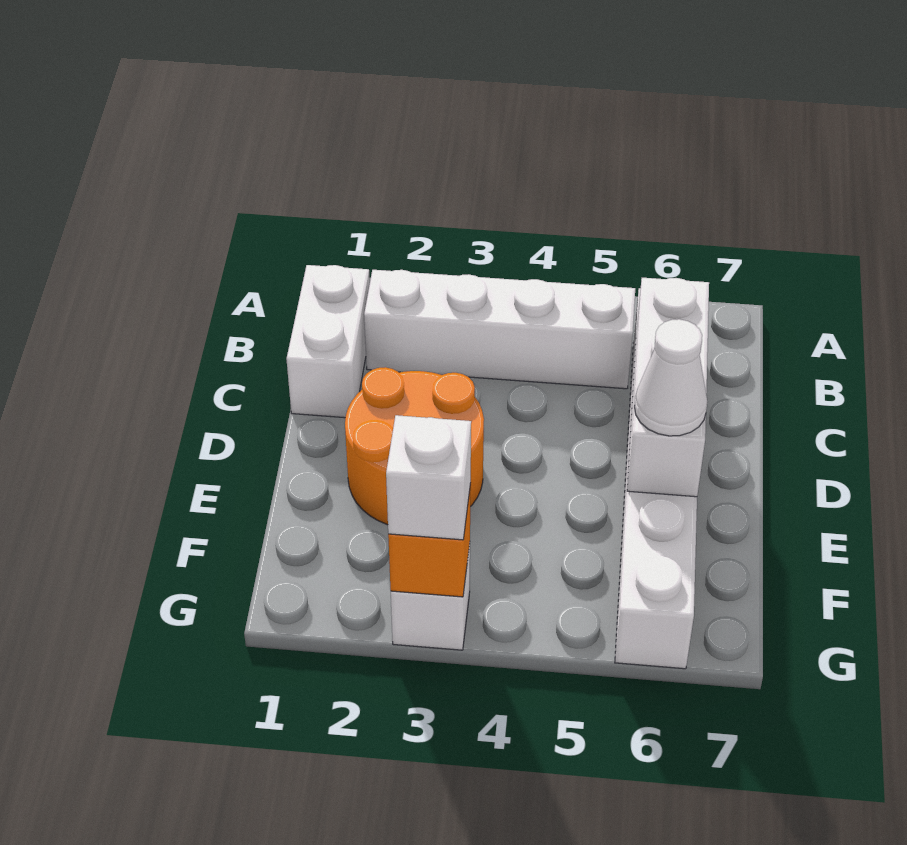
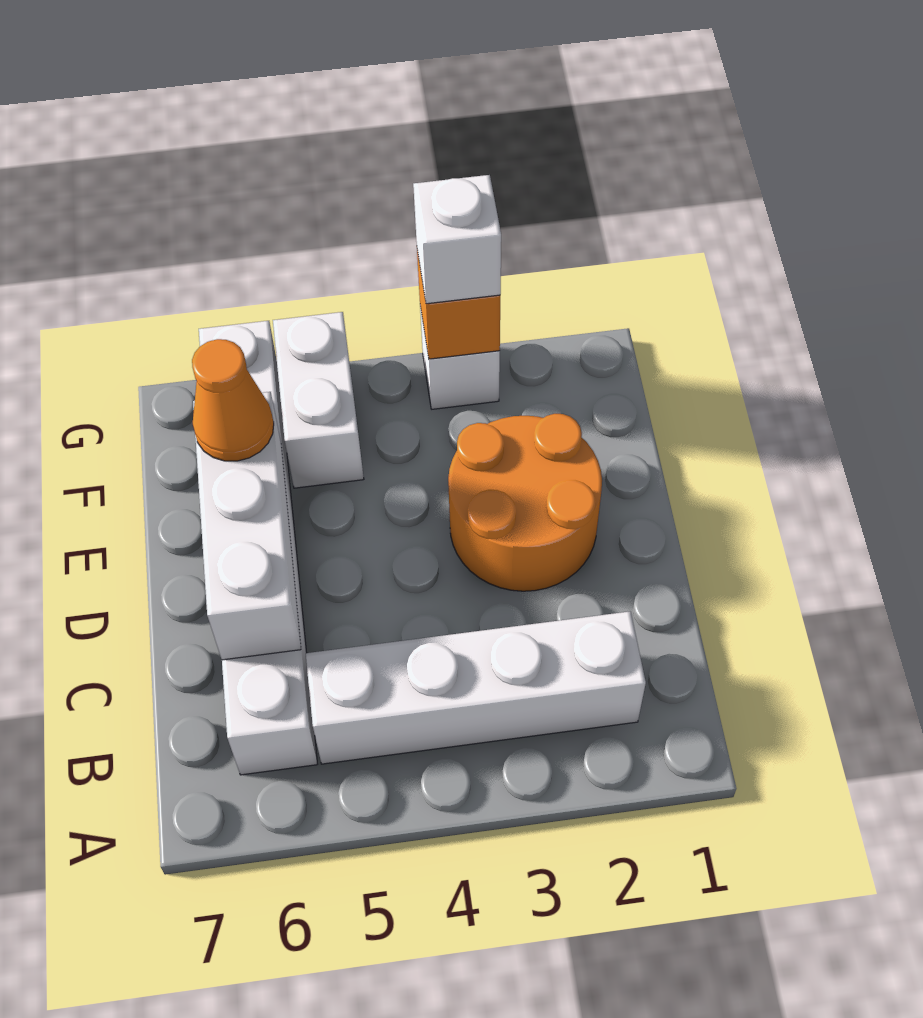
white 1x2 brick [286,265,370,418] -> white 1x2 brick moved to [273,312,364,488]
white 1x1 cone [634,319,707,436] -> orange 1x1 cone [192,339,274,461]

